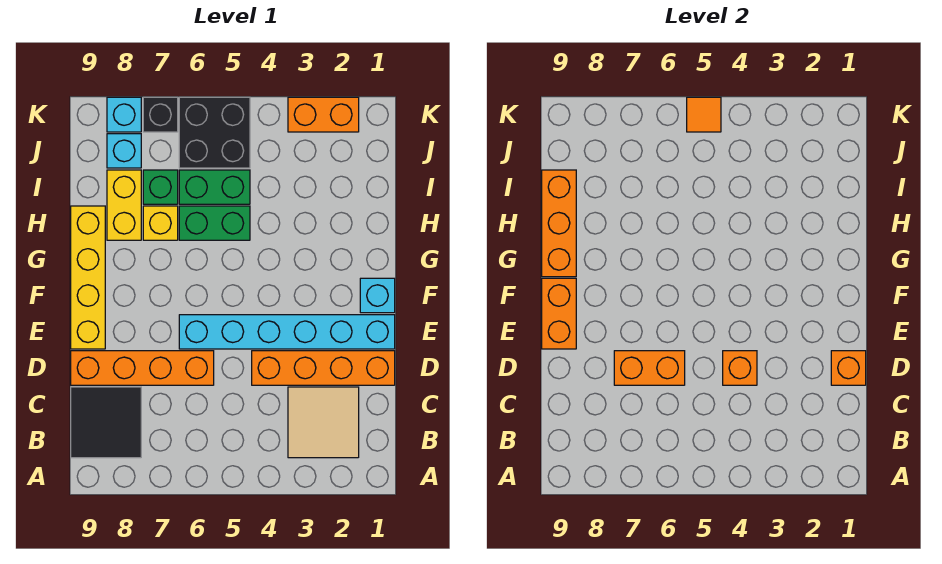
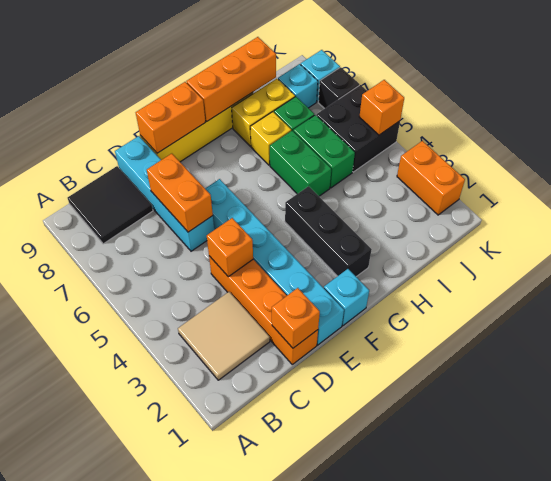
orange 1x4 brick [71,351,214,385] -> cyan 1x4 brick [115,136,214,251]
none -> black 1x3 brick [285,186,372,277]
orange 1x1 tile [687,97,721,132] -> orange 1x1 brick [359,80,404,135]

